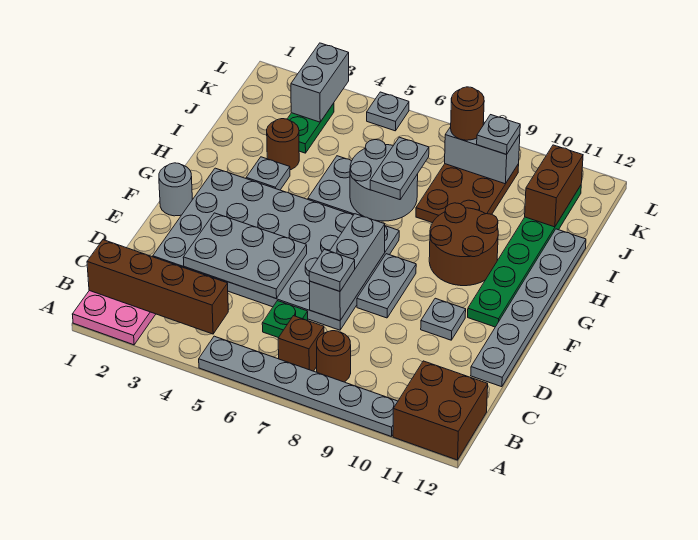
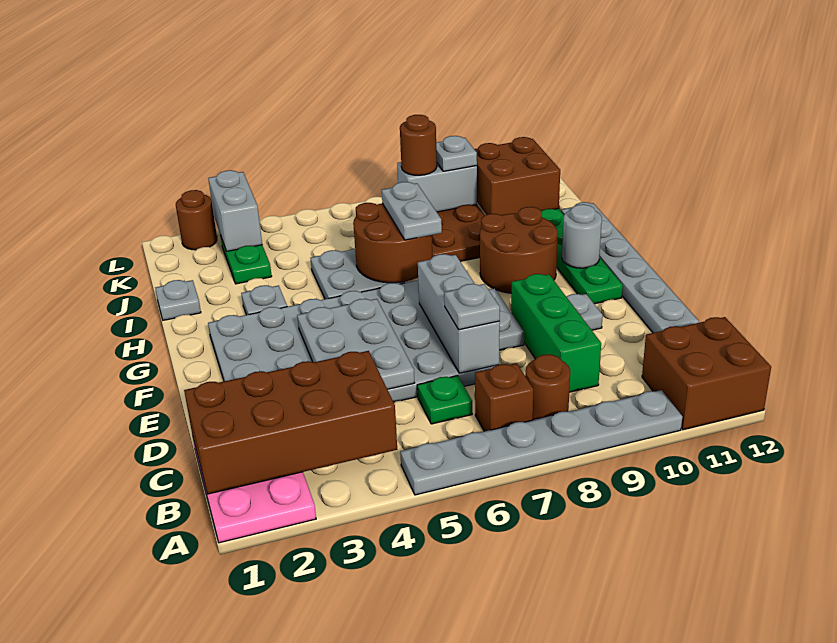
brown 1x4 brick [87,240,228,334] -> brown 2x4 brick [184,351,397,494]
none -> green 1x3 brick [511,274,601,392]
grey 2x3 plate [183,213,307,298] -> grey 2x3 plate turned to [297,298,415,389]
grey 1x1 round brick [159,163,192,216] -> grey 1x1 round brick moved to [562,204,602,268]
grey 2x2 round brick [350,140,418,221] -> brown 2x2 round brick [353,203,432,283]
brown 1x1 round brick [267,119,299,170] -> brown 1x1 round brick moved to [176,190,217,250]
brown 1x2 brick [525,145,583,227] -> brown 2x2 brick [474,137,560,215]
grey 1x1 plate [367,92,409,131] -> grey 1x1 plate moved to [155,280,201,320]

